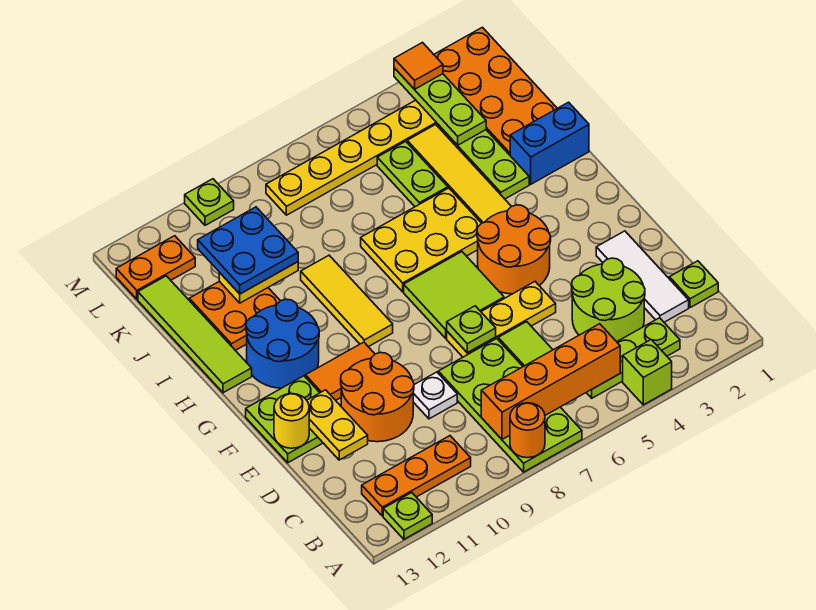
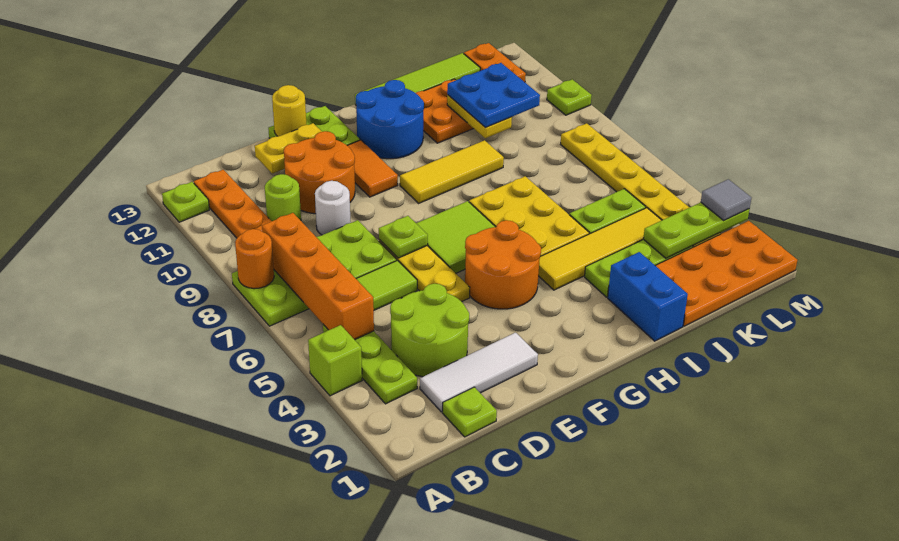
none -> lime 1x1 round brick [265,174,301,221]
white 1x1 plate [413,372,457,419] -> white 1x1 round brick [315,181,351,235]
orange 1x1 tile [394,43,443,89] -> grey 1x1 tile [701,179,751,220]

